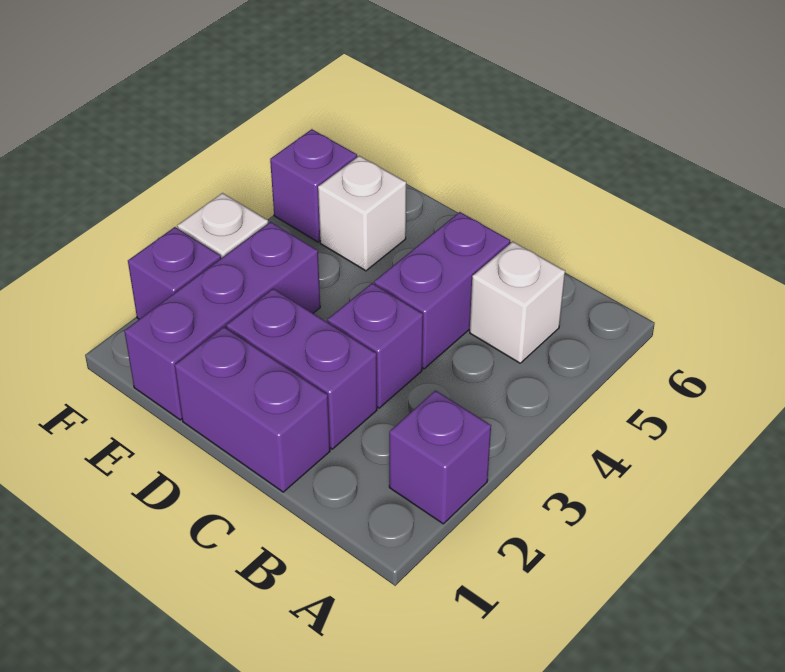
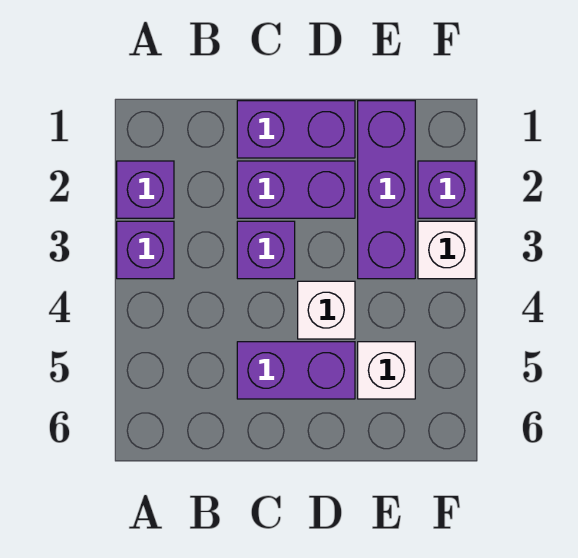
white 1x1 brick [470,242,565,363] -> white 1x1 brick moved to [298,281,355,339]
purple 1x2 brick [374,212,510,369] -> purple 1x2 brick turned to [237,342,355,399]
purple 1x1 brick [270,129,357,242] -> purple 1x1 brick moved to [117,221,174,279]

